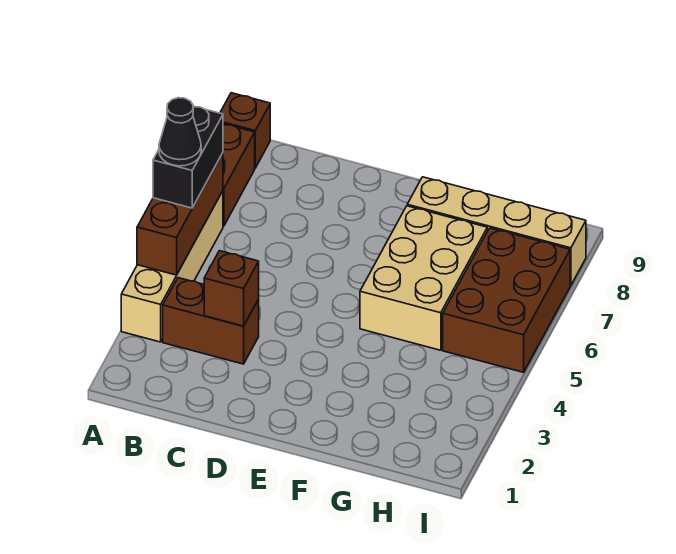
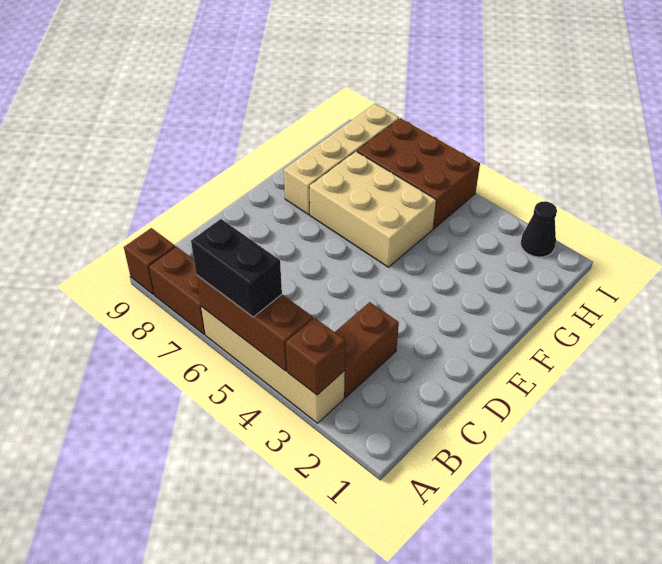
black 1x1 cone [159,98,201,166] -> black 1x1 cone moved to [521,201,557,257]
brown 1x1 brick [204,251,259,326] -> brown 1x1 brick moved to [286,318,345,395]

